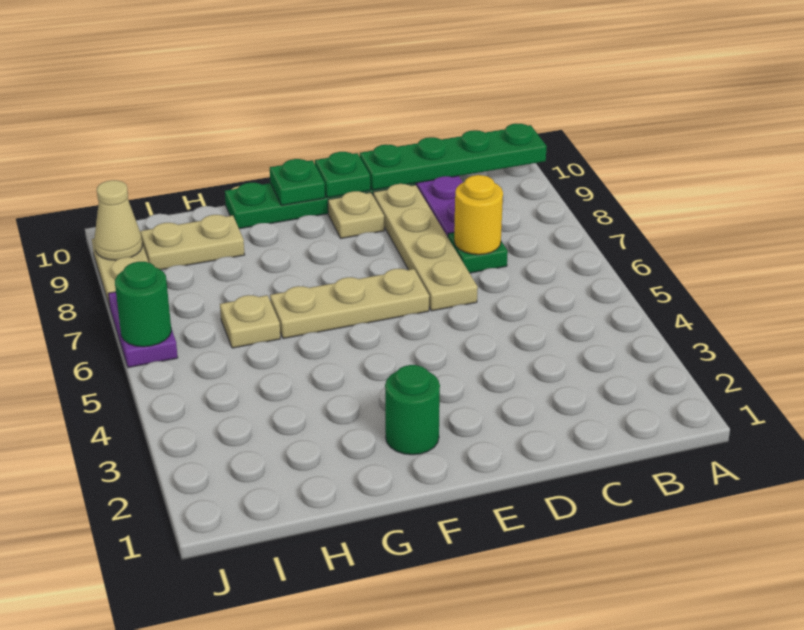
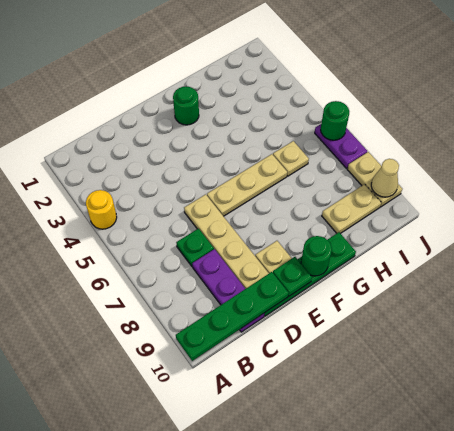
yellow 1x1 round brick [454,175,503,255] -> yellow 1x1 round brick moved to [86,190,117,229]
green 1x1 plate [270,159,325,205] -> green 1x1 round brick [301,236,332,276]

